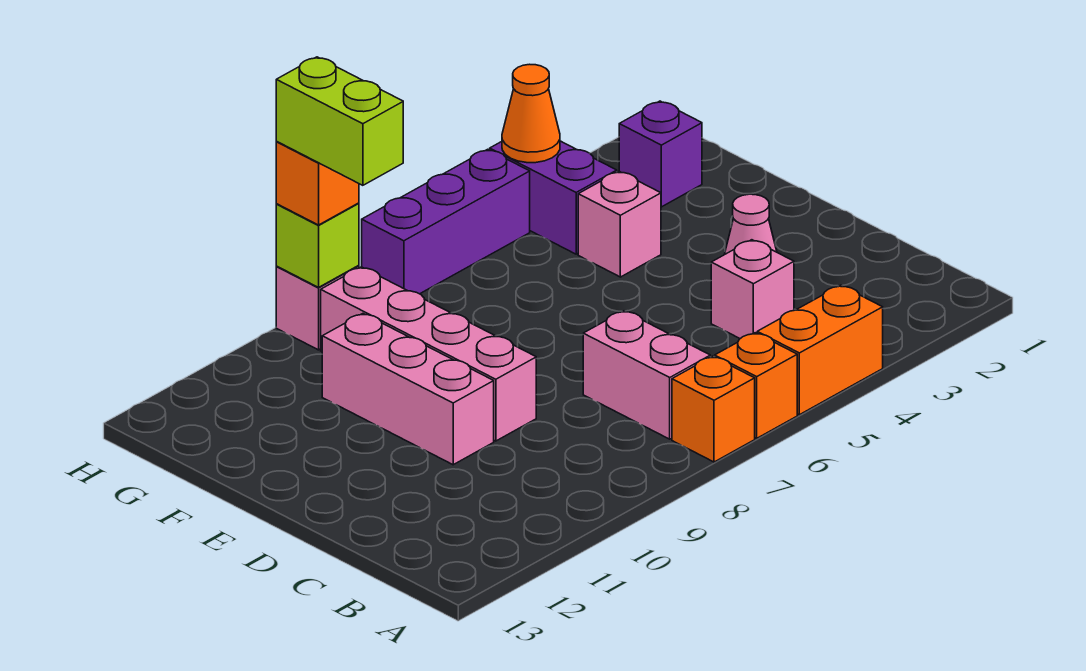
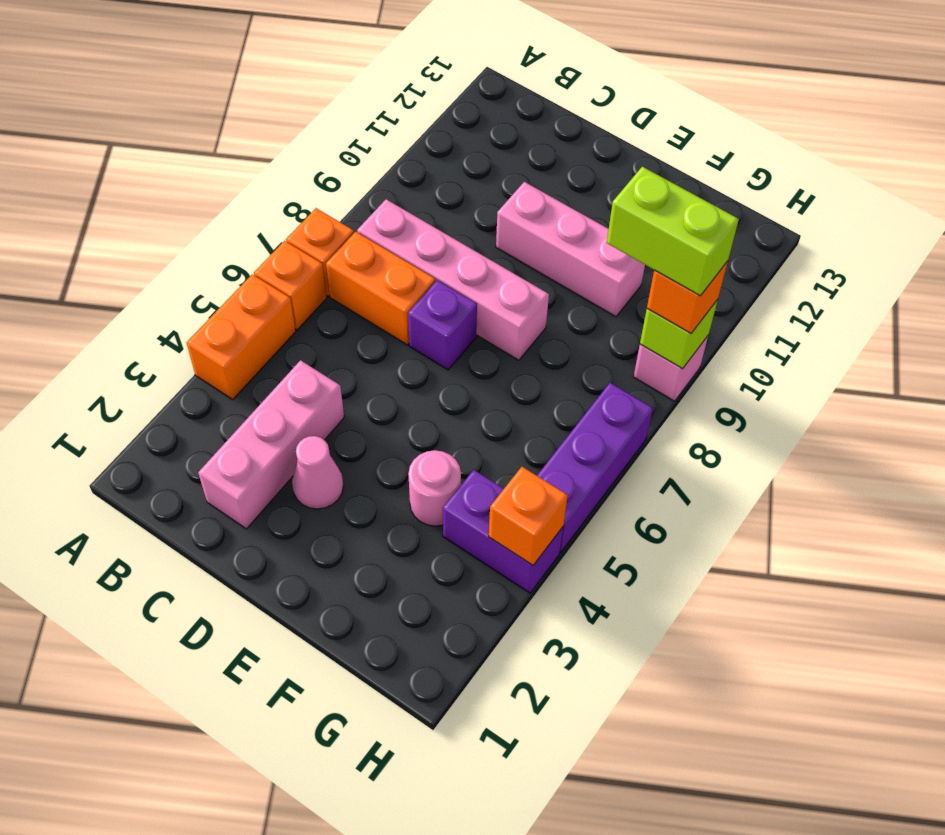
pink 1x2 brick [583,311,710,439] -> orange 1x2 brick [326,232,435,345]
pink 1x1 brick [711,240,794,339] -> pink 1x3 brick [198,360,344,529]
pink 1x4 brick [321,267,536,441] -> pink 1x4 brick moved to [357,199,549,360]
pink 1x1 brick [578,171,661,277] -> pink 1x1 round brick [408,450,461,526]
purple 1x1 brick [619,101,702,207] -> purple 1x1 brick moved to [408,280,477,370]
orange 1x1 cone [502,64,560,163] -> orange 1x1 brick [489,467,568,565]

